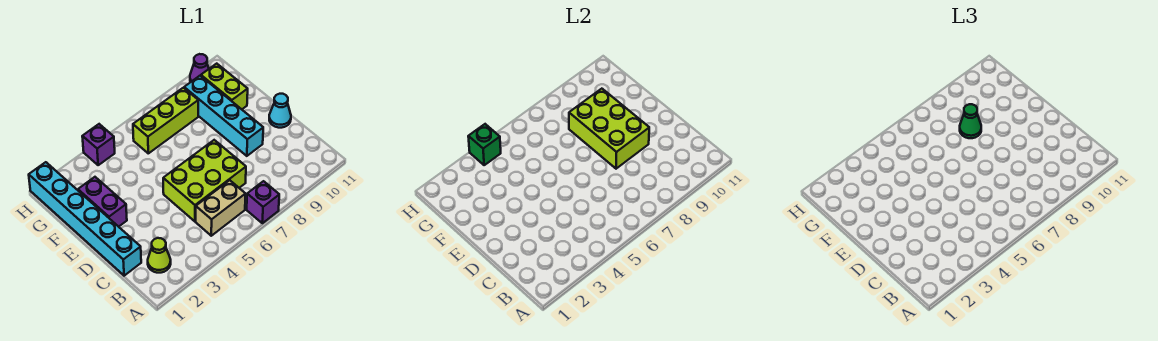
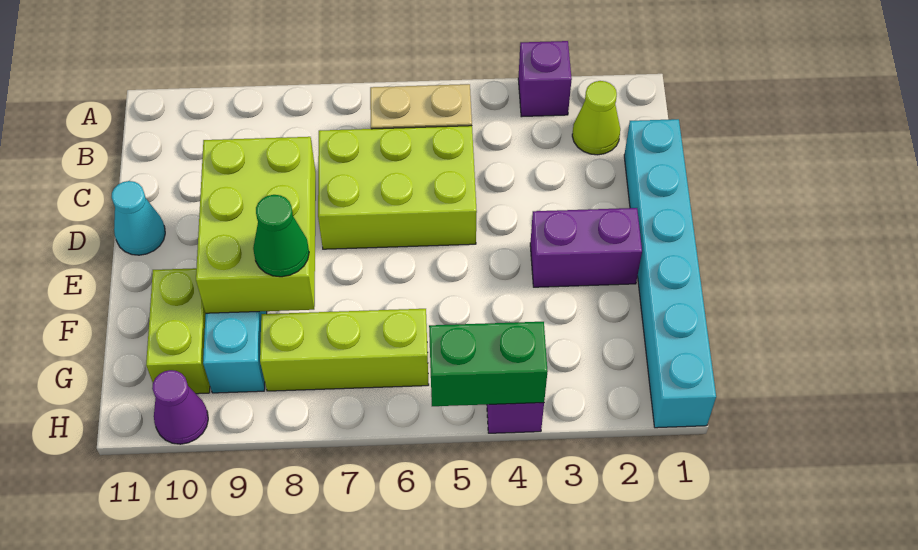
purple 1x1 brick [247,181,279,223] -> purple 1x1 brick moved to [518,41,572,117]
purple 1x2 brick [78,177,127,227] -> purple 1x2 brick turned to [530,208,642,287]
green 1x1 brick [468,124,501,165] -> green 1x2 brick [429,322,548,406]

